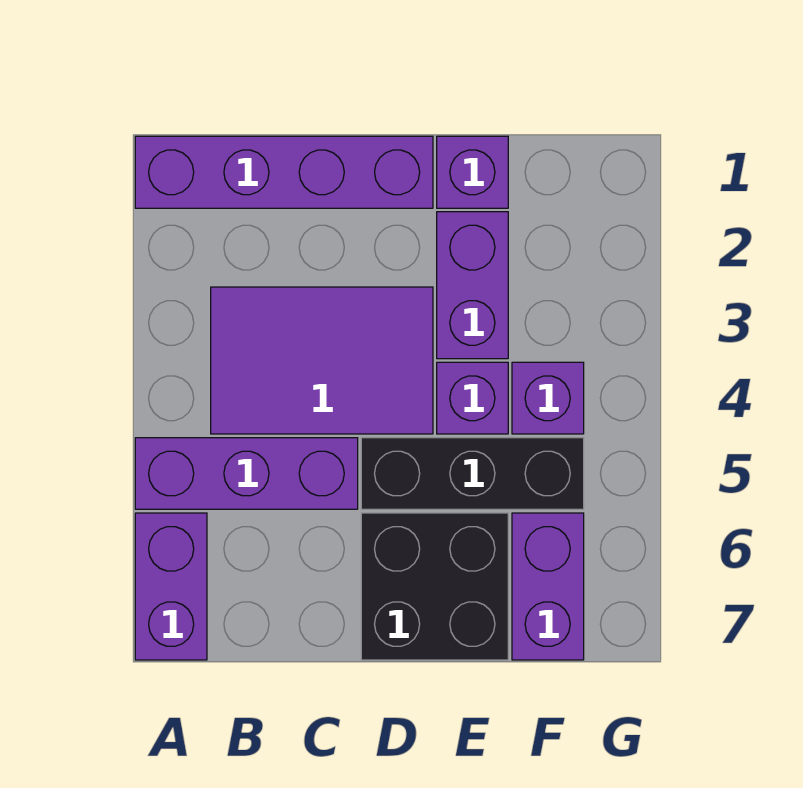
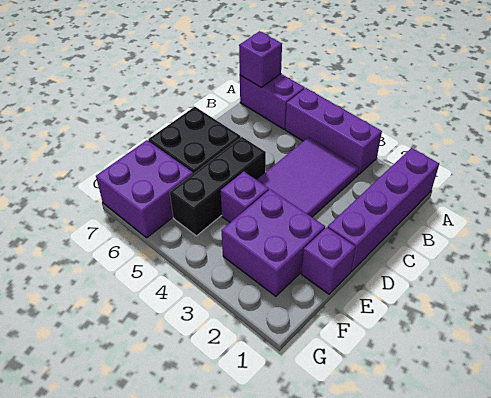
purple 1x3 brick [135,438,358,509] -> purple 1x3 brick turned to [285,88,382,175]
purple 1x2 brick [437,212,508,359] -> purple 2x2 brick [221,189,325,296]
purple 1x1 brick [512,362,584,434] -> purple 1x1 brick moved to [239,31,282,87]
purple 1x2 brick [512,513,584,660] -> purple 2x2 brick [96,140,193,238]

